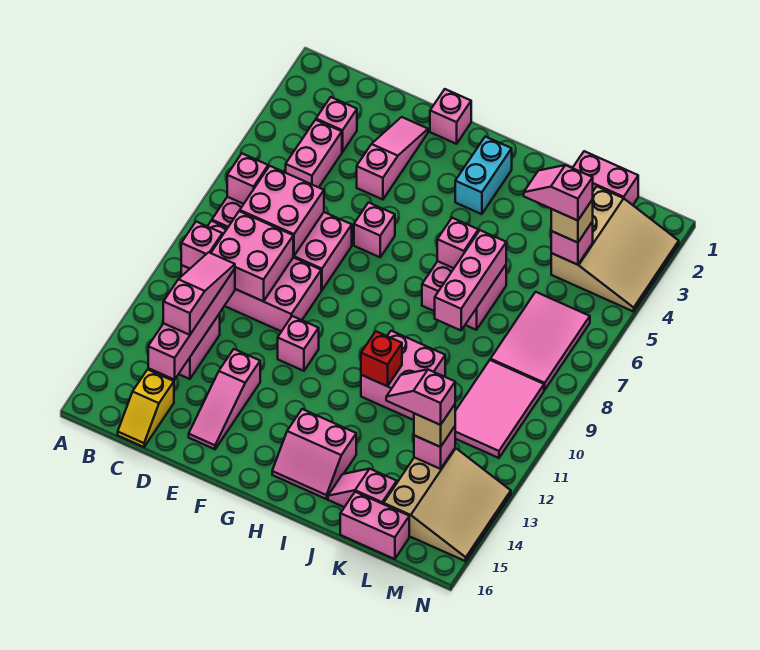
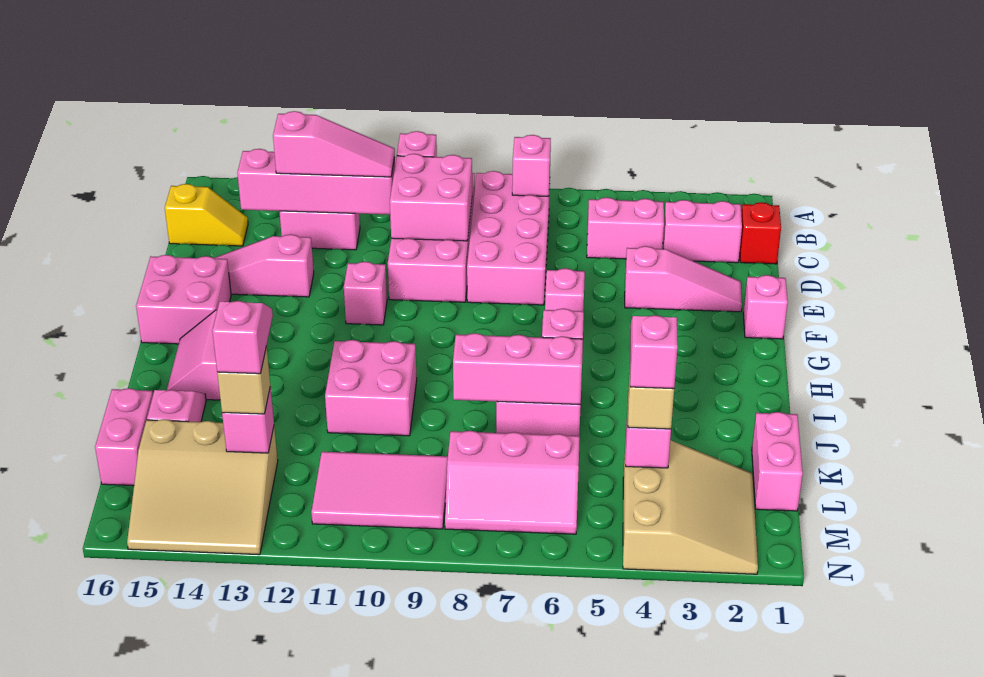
pink 1x1 brick [316,97,357,152] -> pink 1x2 brick [663,200,742,263]
pink 2x2 brick [240,166,324,256] -> pink 2x2 brick moved to [136,255,231,344]
yellow 1x2 slope [118,370,174,447] -> yellow 1x2 slope turned to [165,184,248,246]
cyan 1x2 brick [455,137,512,214] -> none
red 1x1 brick [361,331,402,386] -> red 1x1 brick moved to [740,202,781,264]
tan 3x3 slope [551,186,679,312] -> tan 3x3 slope turned to [623,440,758,574]
pink 2x3 tile [490,292,590,390] -> pink 2x3 slope [445,431,580,534]

